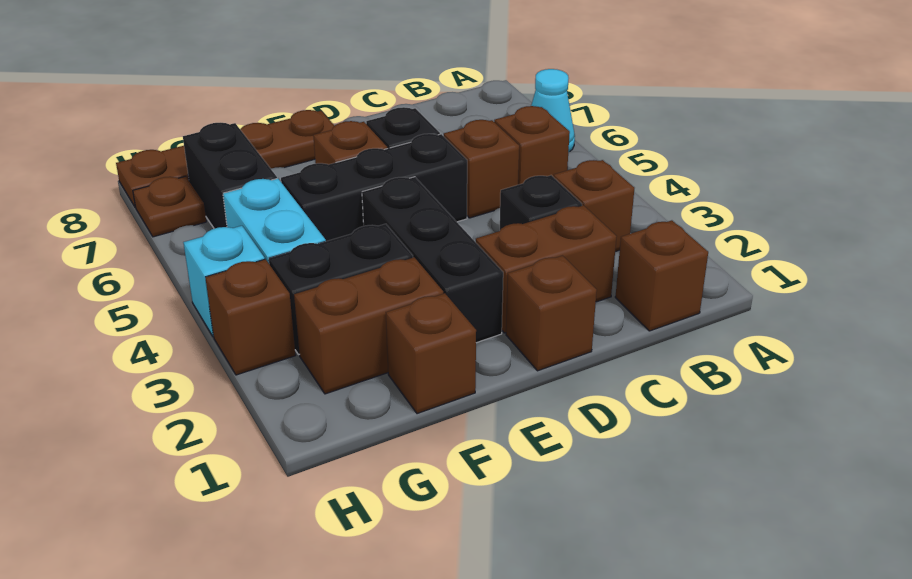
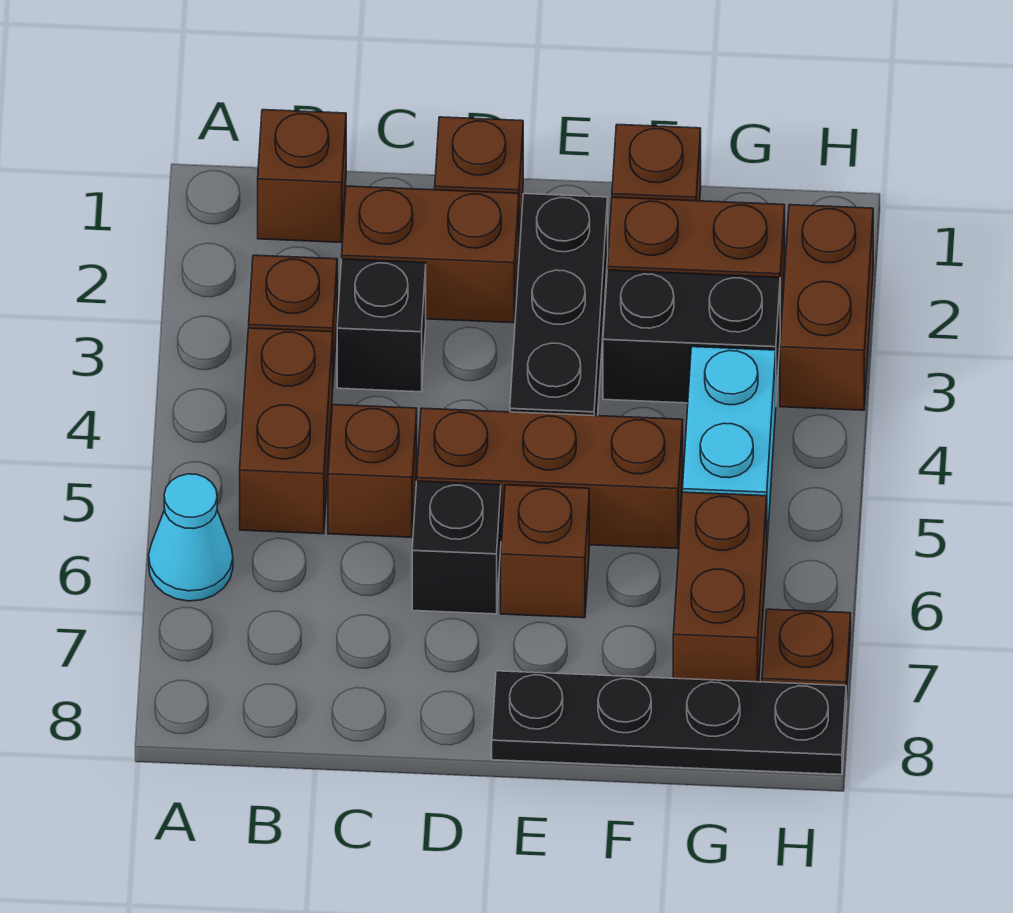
brown 1x1 brick [494,106,570,185] -> brown 1x2 brick [240,328,333,534]
black 1x3 brick [281,134,467,241] -> brown 1x3 brick [417,408,683,549]
brown 1x4 plate [116,110,334,208] -> black 1x4 plate [492,671,846,774]
black 1x2 brick [183,123,277,229] -> brown 1x2 brick [673,492,767,682]
brown 1x1 brick [205,259,296,375] -> brown 1x2 brick [780,205,873,410]
cyan 1x1 brick [183,226,265,337] -> none

